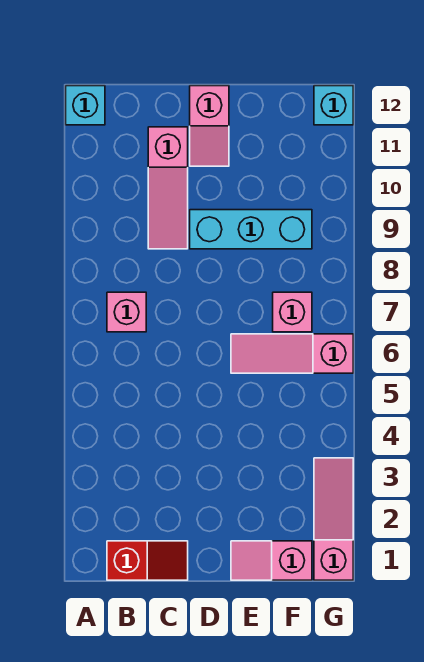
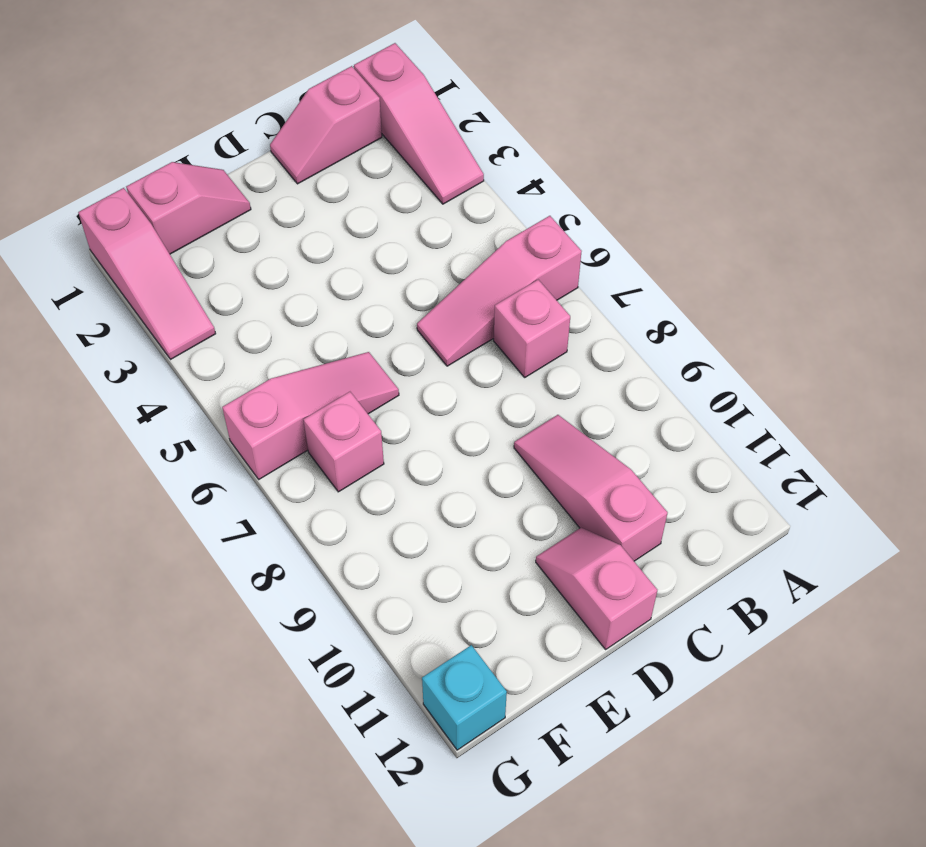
none -> pink 1x3 slope [354,43,484,204]
none -> pink 1x3 slope [417,216,582,366]
cyan 1x1 brick [66,86,105,125] -> none
red 1x2 slope [107,541,188,580] -> pink 1x2 slope [270,66,382,184]
cyan 1x3 brick [190,210,312,249] -> none

